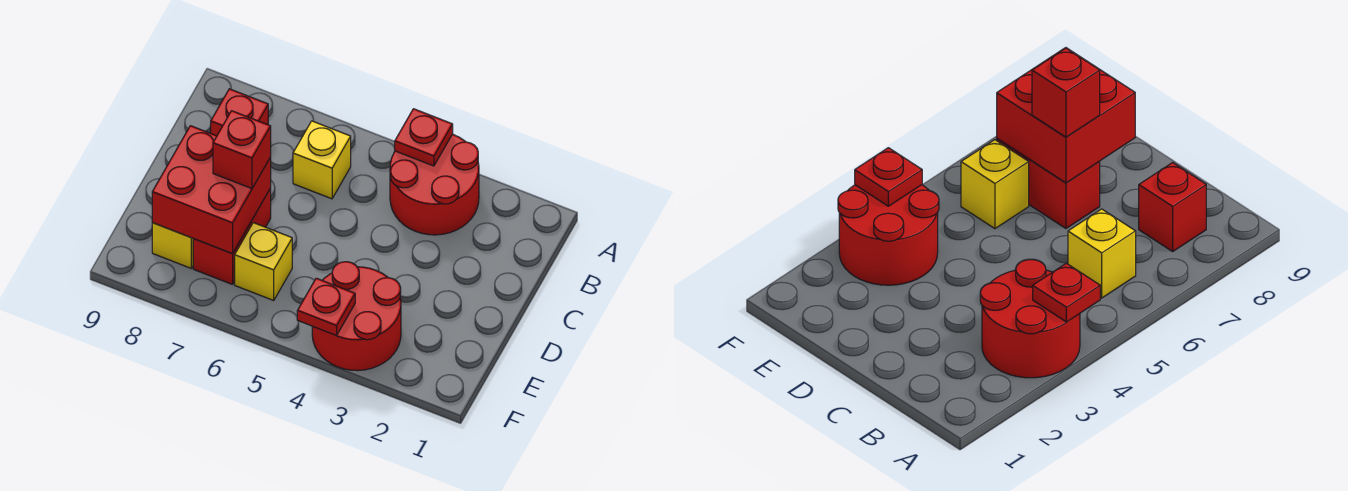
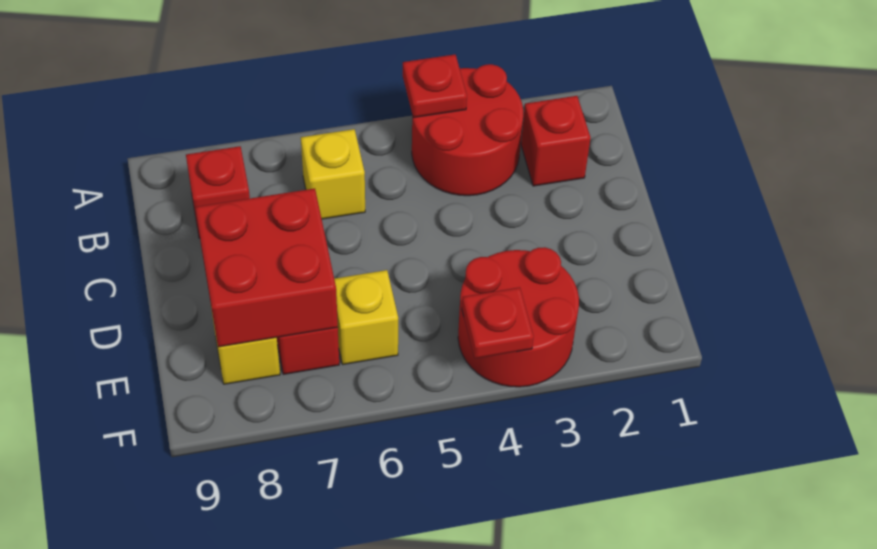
red 1x1 brick [213,111,271,189] -> red 1x1 brick moved to [521,96,590,186]

